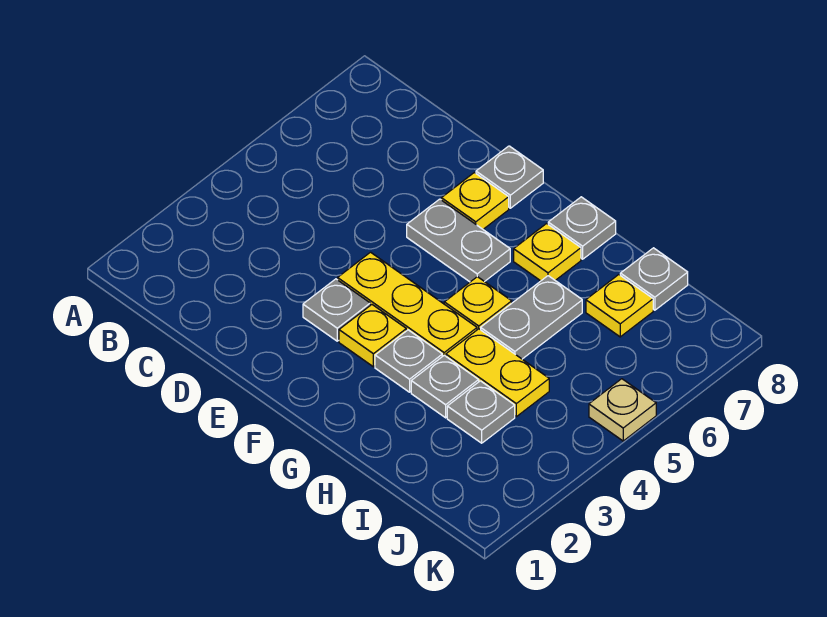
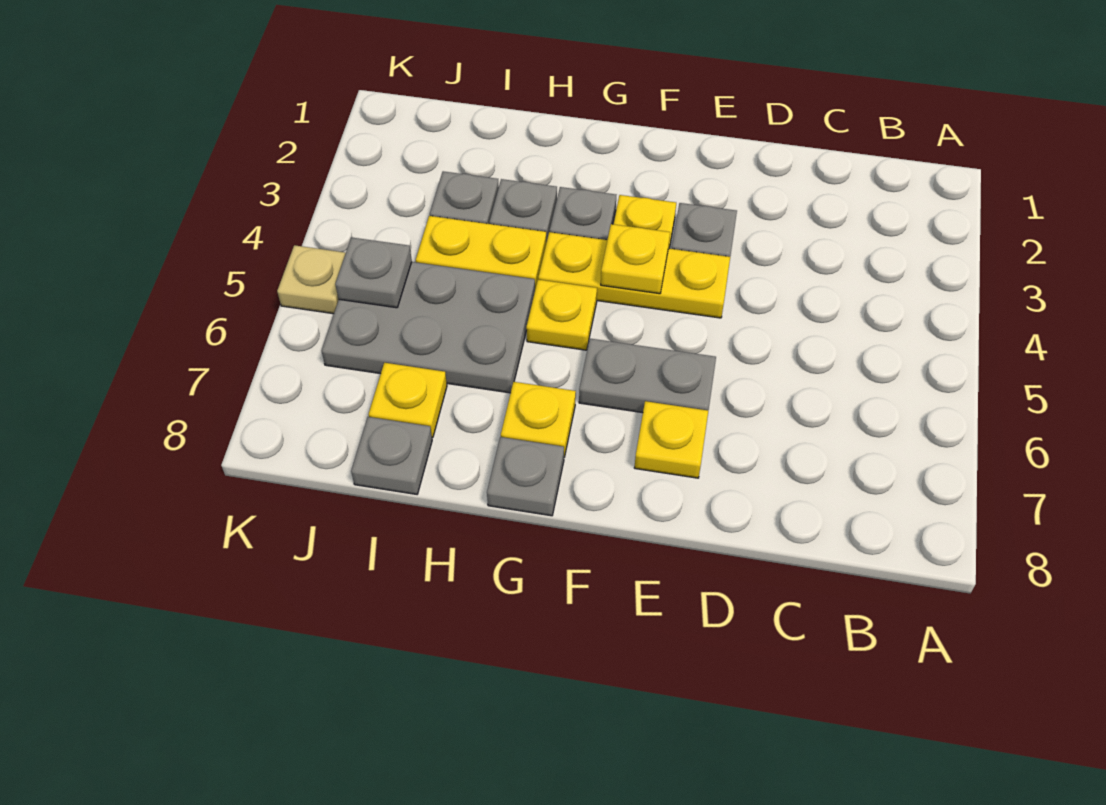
grey 1x1 plate [476,146,543,208] -> grey 1x1 plate moved to [335,237,412,308]
none -> yellow 1x1 plate [601,224,670,294]
grey 1x2 plate [481,276,582,359] -> grey 2x3 plate [322,262,535,393]

